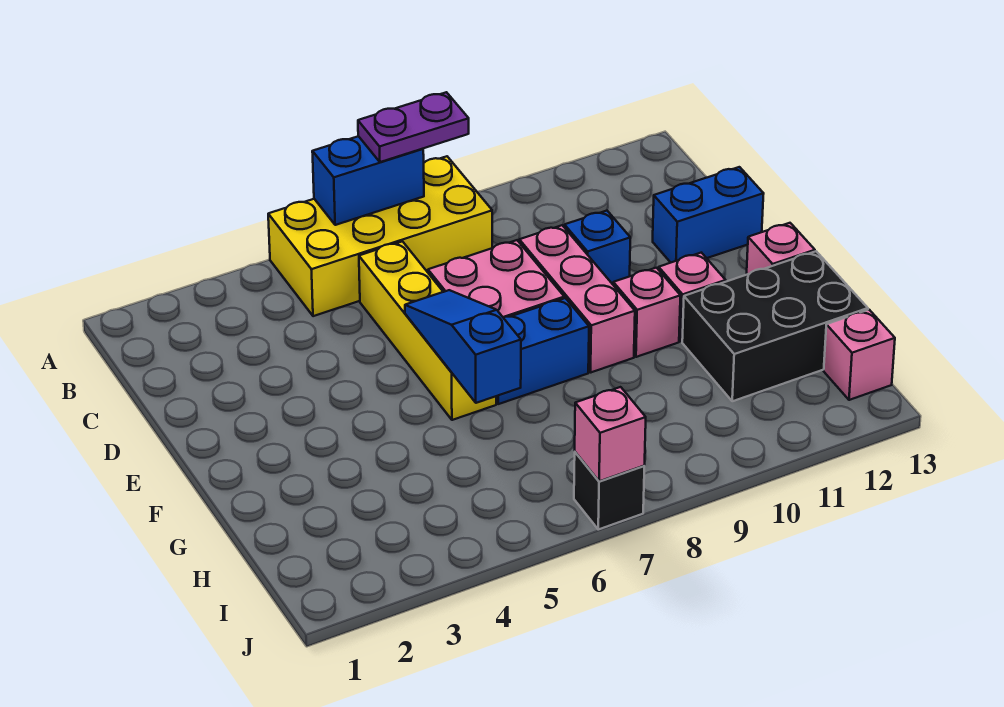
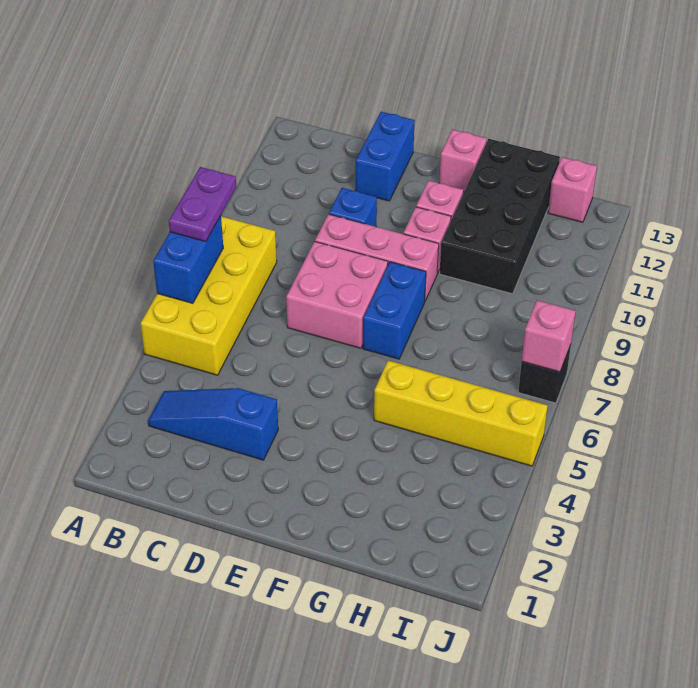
yellow 1x4 brick [359,241,496,420] -> yellow 1x4 brick moved to [374,360,548,466]
blue 1x3 slope [405,290,521,403] -> blue 1x3 slope moved to [148,388,278,460]
black 2x3 brick [682,251,868,401] -> black 2x4 brick [440,139,560,294]

